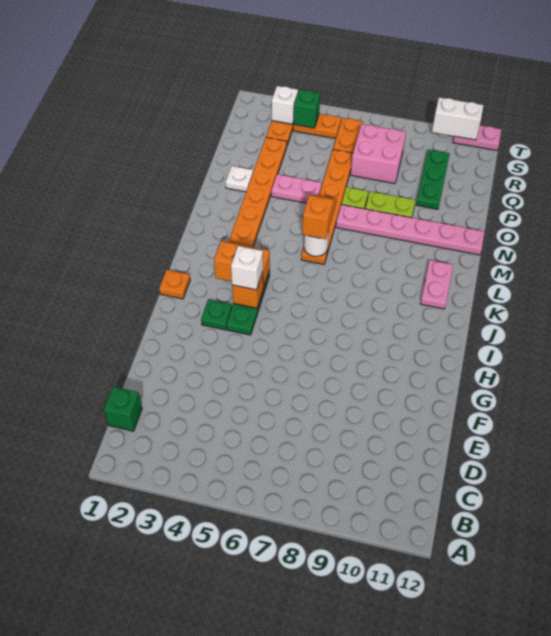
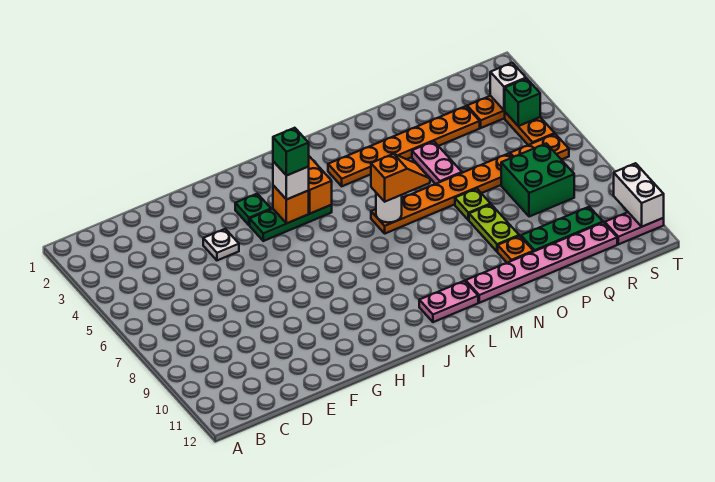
green 1x1 brick [104,387,142,431] -> green 1x1 brick moved to [273,128,309,176]
orange 1x1 plate [159,270,190,299] -> orange 1x1 plate moved to [498,236,533,263]
pink 1x6 plate [336,204,485,255] -> pink 1x6 plate turned to [466,222,617,303]
white 1x1 plate [225,166,253,192] -> white 1x1 plate moved to [203,229,239,260]
pink 2x2 brick [351,124,406,183] -> green 2x2 brick [501,143,574,217]
pink 1x2 plate [453,126,501,150] -> pink 1x2 plate turned to [605,212,664,244]

